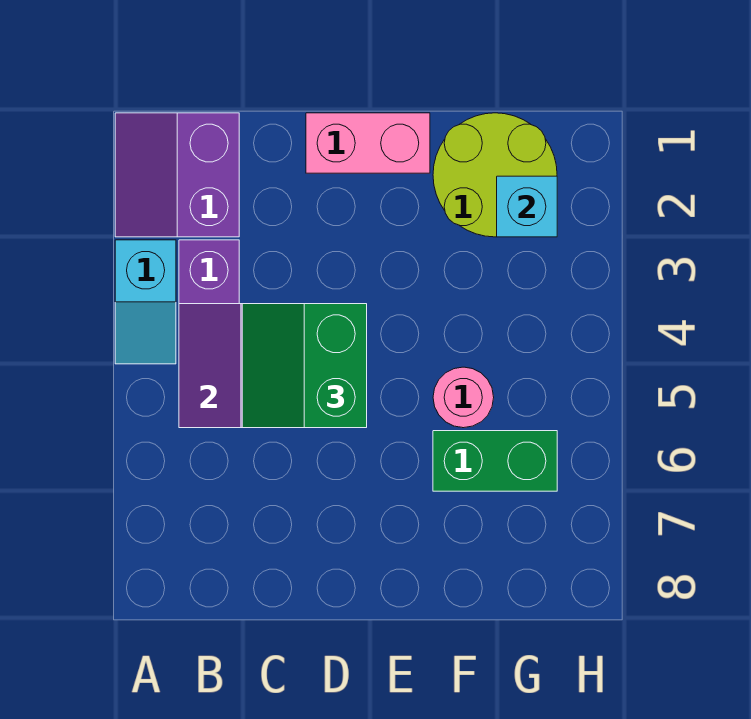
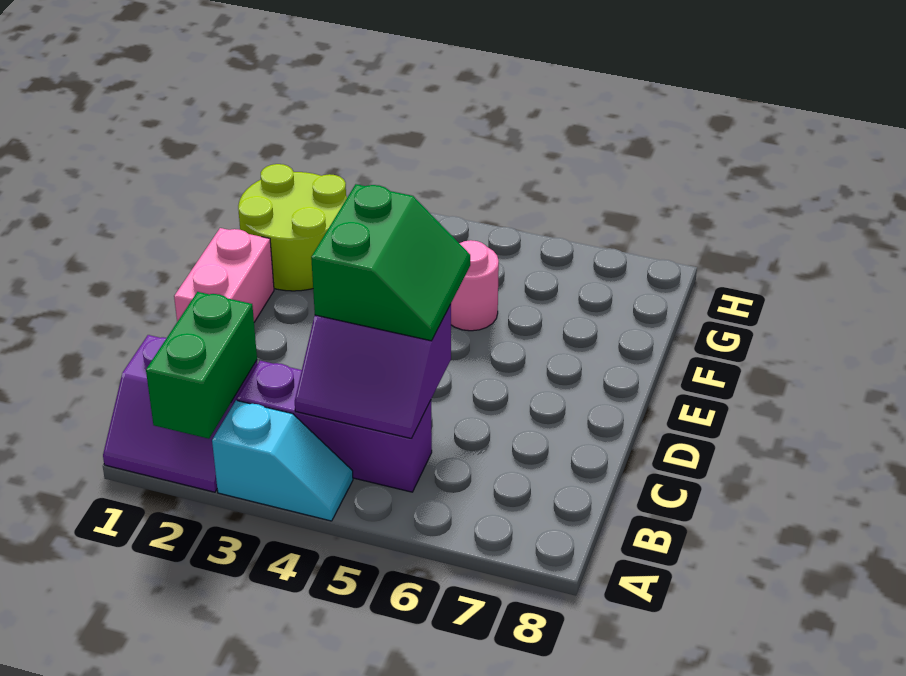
green 2x2 slope [242,304,367,428] -> green 2x2 slope turned to [311,184,470,341]
green 1x2 brick [433,431,557,491] -> green 1x2 brick moved to [146,292,257,439]
cyan 1x1 brick [497,176,557,237] -> none

